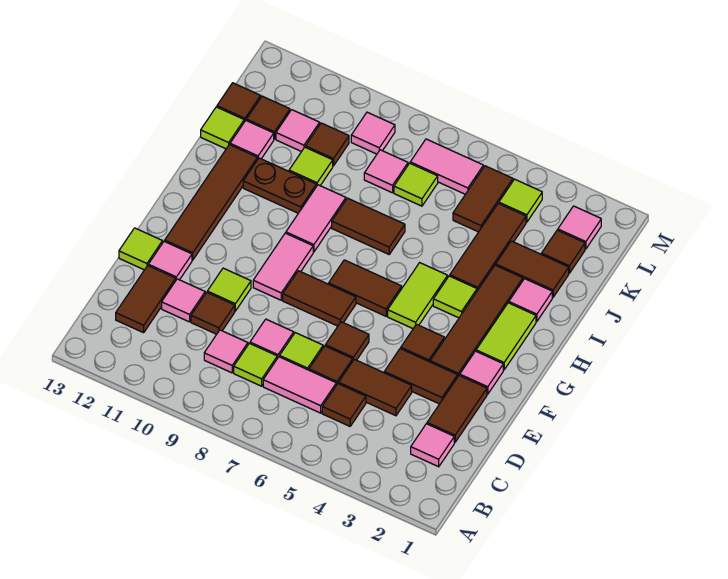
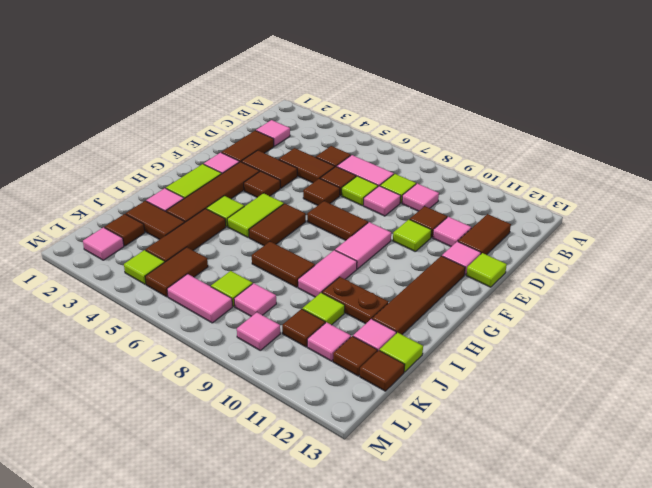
brown 1x2 tile [329,260,402,316] -> brown 1x2 tile turned to [249,204,306,246]

